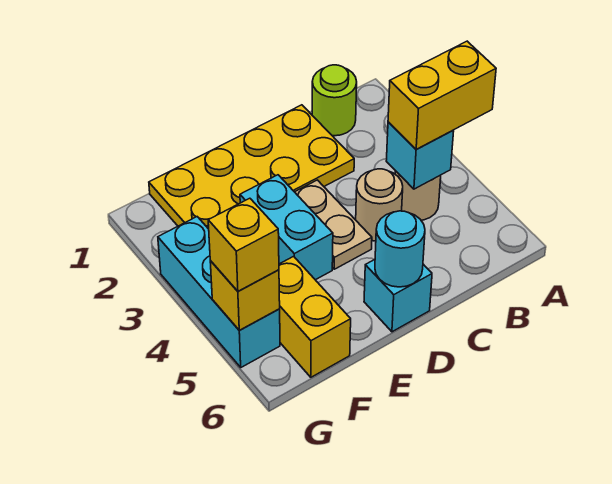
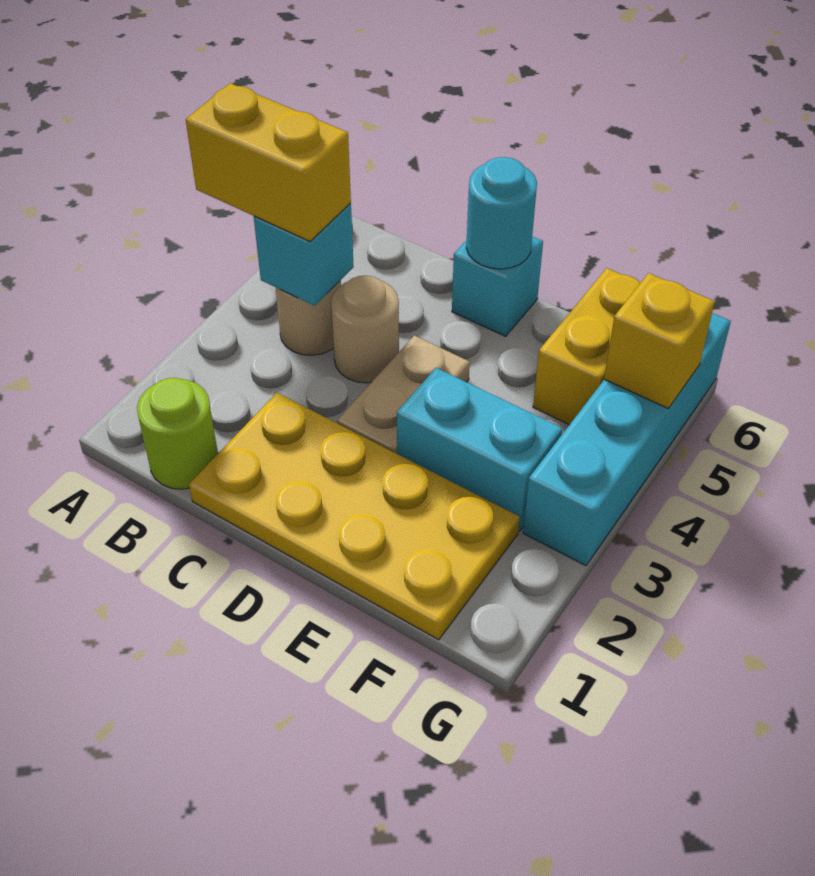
cyan 1x2 brick [240,175,333,280] -> cyan 1x2 brick turned to [397,368,562,531]
cyan 1x3 brick [158,217,280,367] -> cyan 1x4 brick [523,313,731,566]
yellow 1x1 brick [208,198,279,291] -> none

